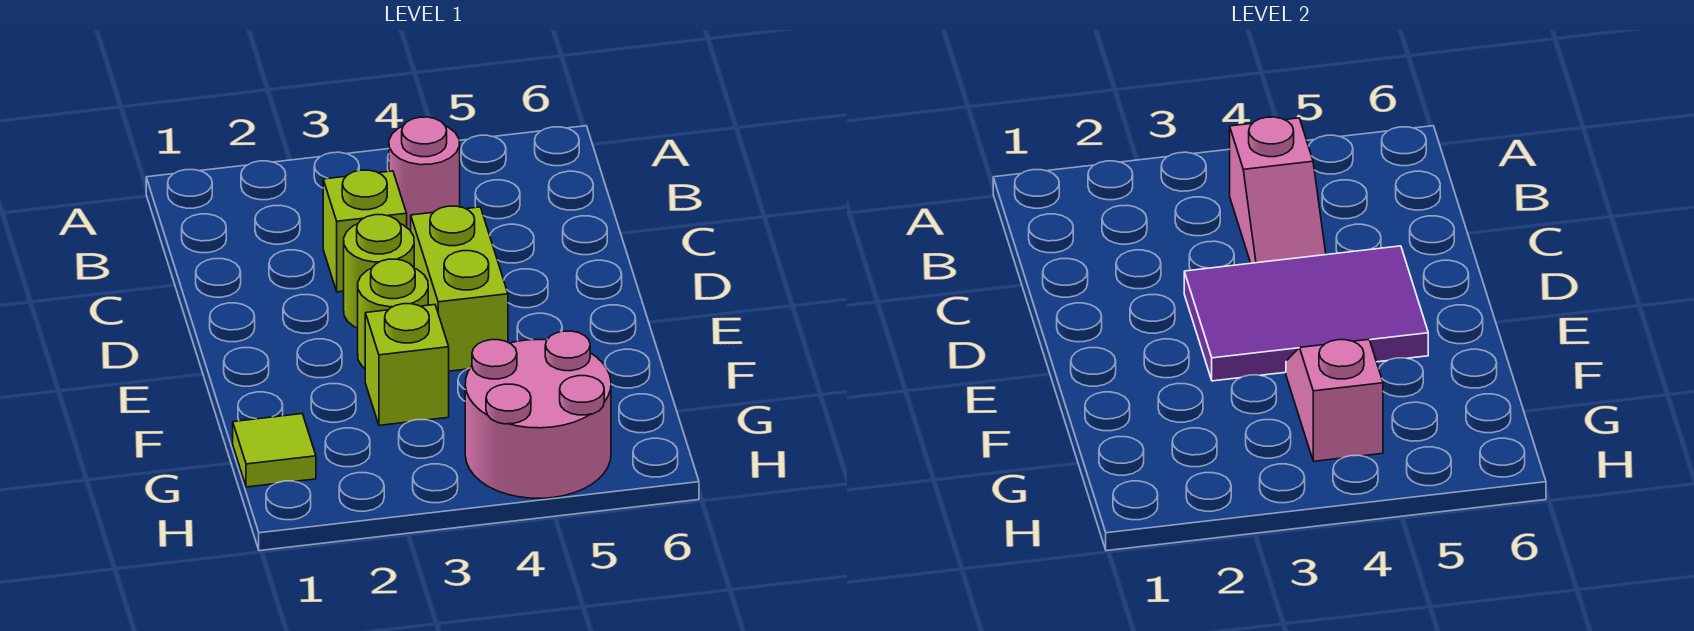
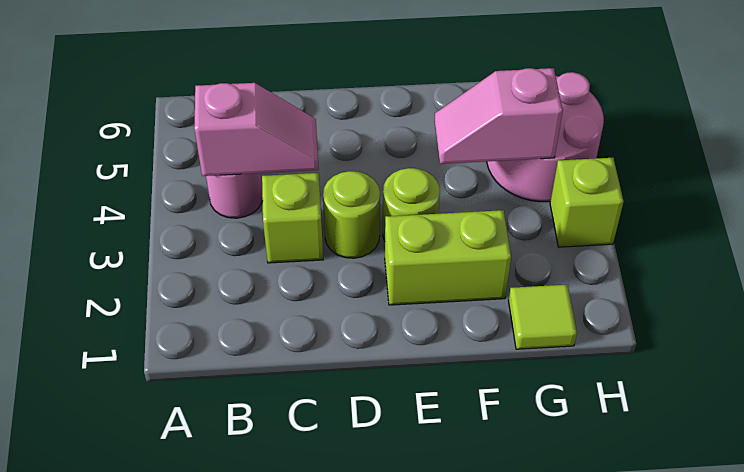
purple 2x3 tile [1184,246,1428,381] -> none
lime 1x2 brick [411,206,508,371] -> lime 1x2 brick moved to [385,210,511,305]
lime 1x1 brick [365,304,449,425] -> lime 1x1 brick moved to [550,158,624,247]

